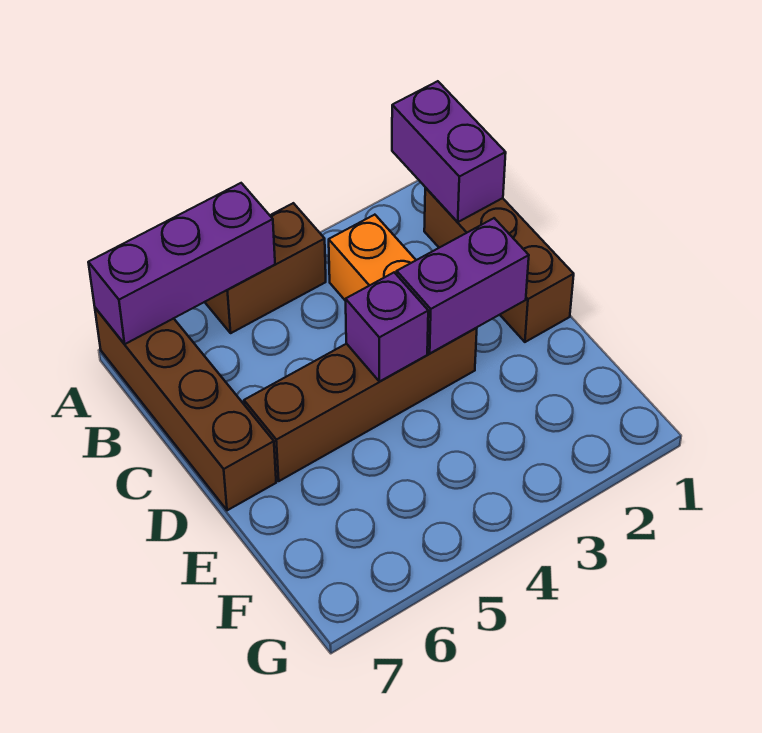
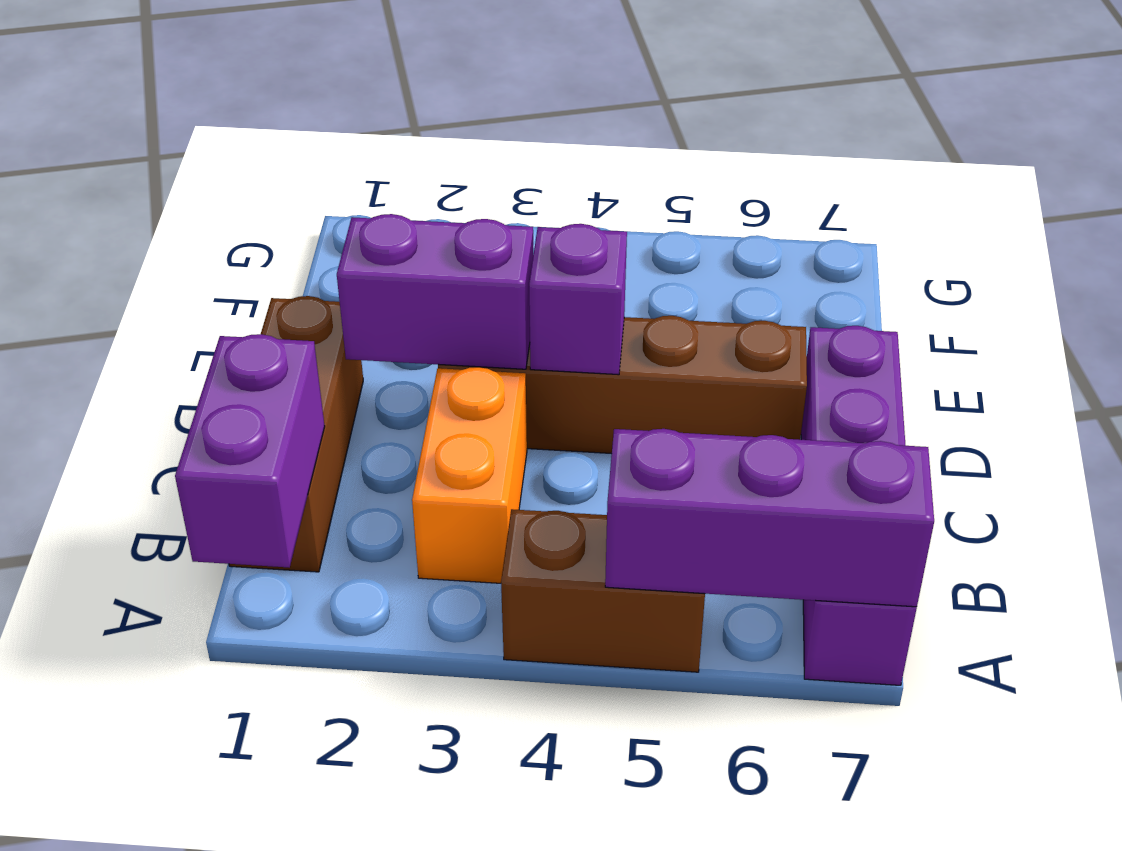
brown 1x4 brick [95,308,276,510] -> purple 1x4 brick [801,326,917,685]

